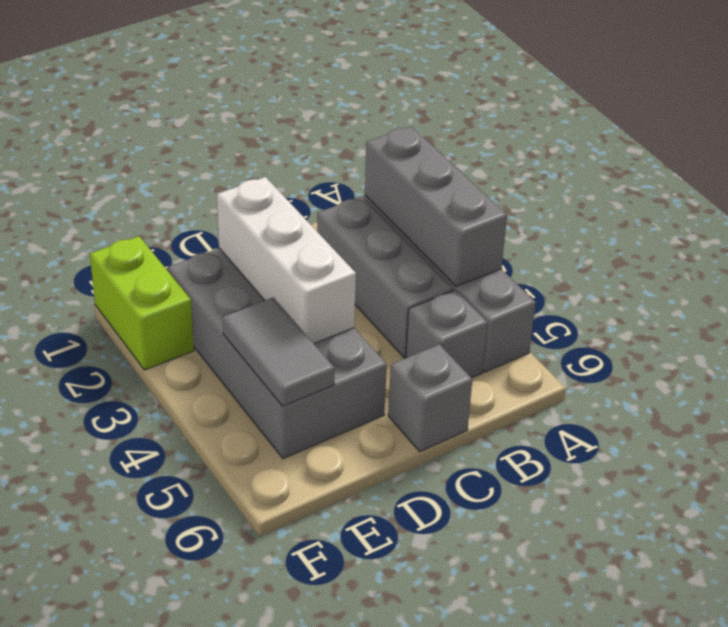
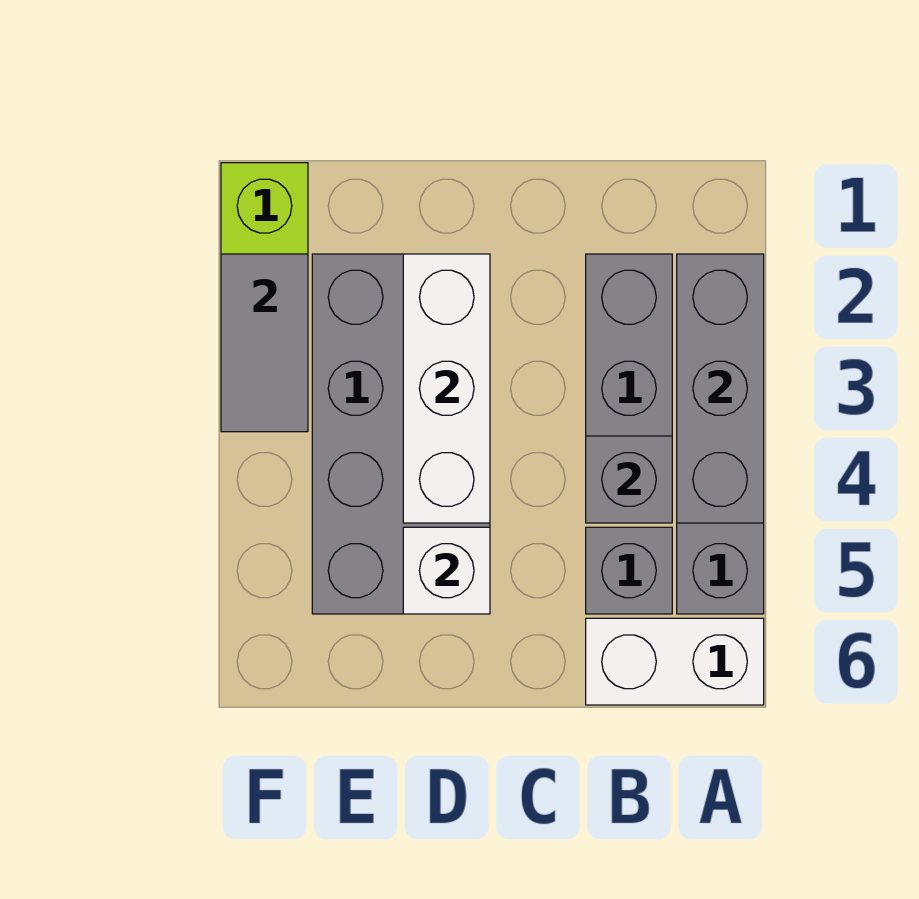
none -> white 1x2 brick [586,618,764,705]
grey 1x1 brick [388,344,472,451] -> grey 1x1 brick moved to [586,436,672,523]
none -> white 1x1 brick [403,527,490,614]
grey 1x2 tile [223,298,334,406] -> grey 1x2 tile moved to [221,254,308,432]

